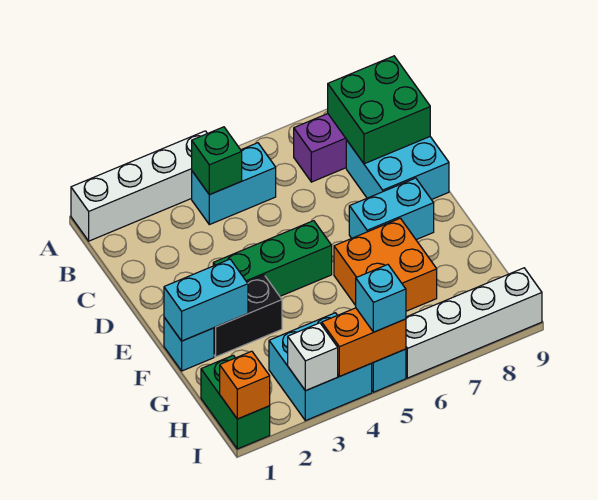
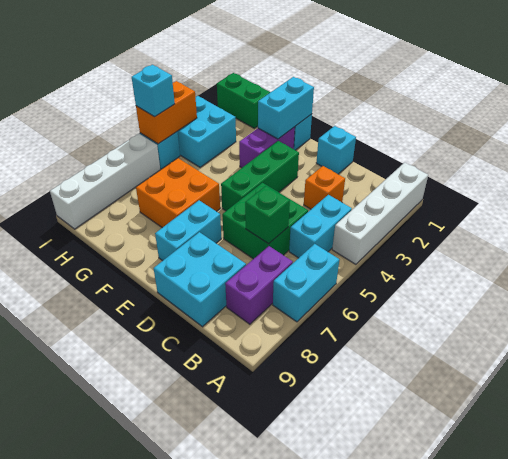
none -> cyan 1x2 brick [273,244,339,322]
green 1x1 brick [192,127,242,195] -> green 1x1 brick moved to [245,186,290,244]
green 2x2 brick [328,56,430,164] -> green 2x2 brick moved to [222,183,308,259]
none -> cyan 1x1 brick [316,126,356,174]
black 1x2 brick [214,275,282,357] -> purple 1x2 brick [239,127,295,168]
orange 1x1 brick [220,351,270,419] -> orange 1x1 brick moved to [304,166,345,209]
white 1x1 brick [288,323,338,391] -> none

